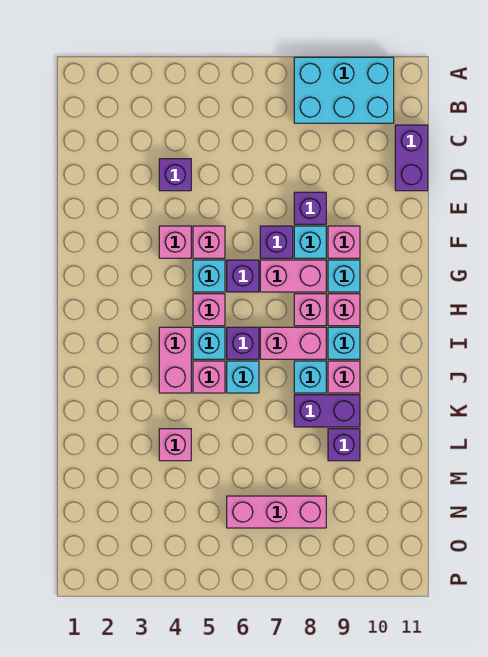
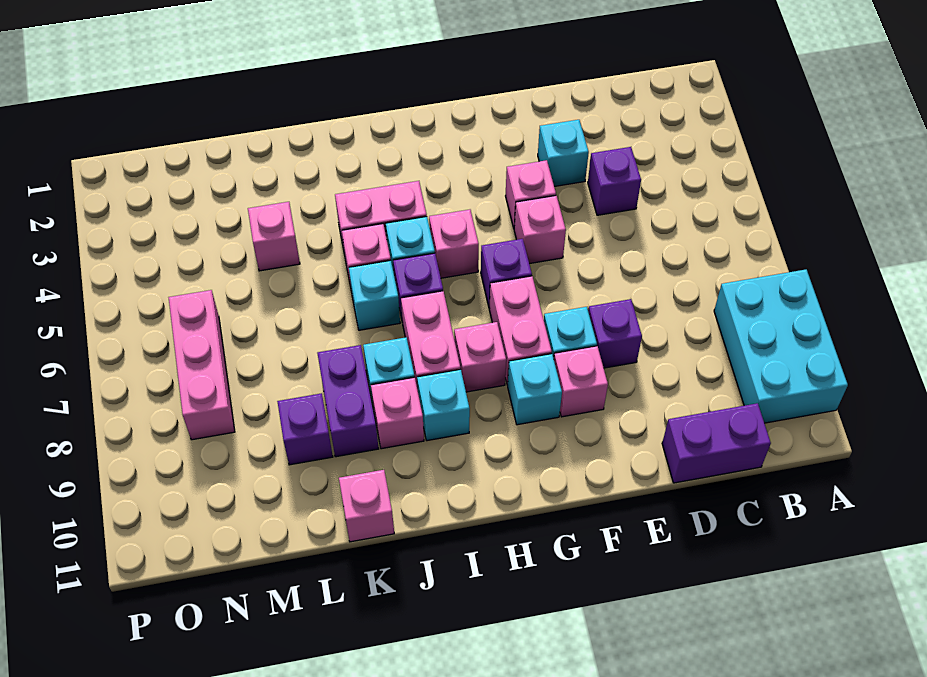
purple 1x1 brick [260,226,293,258] -> none
cyan 1x1 brick [193,260,225,292] -> cyan 1x1 brick moved to [538,120,589,186]
pink 1x1 brick [328,294,360,326] -> pink 1x1 brick moved to [339,470,394,542]

